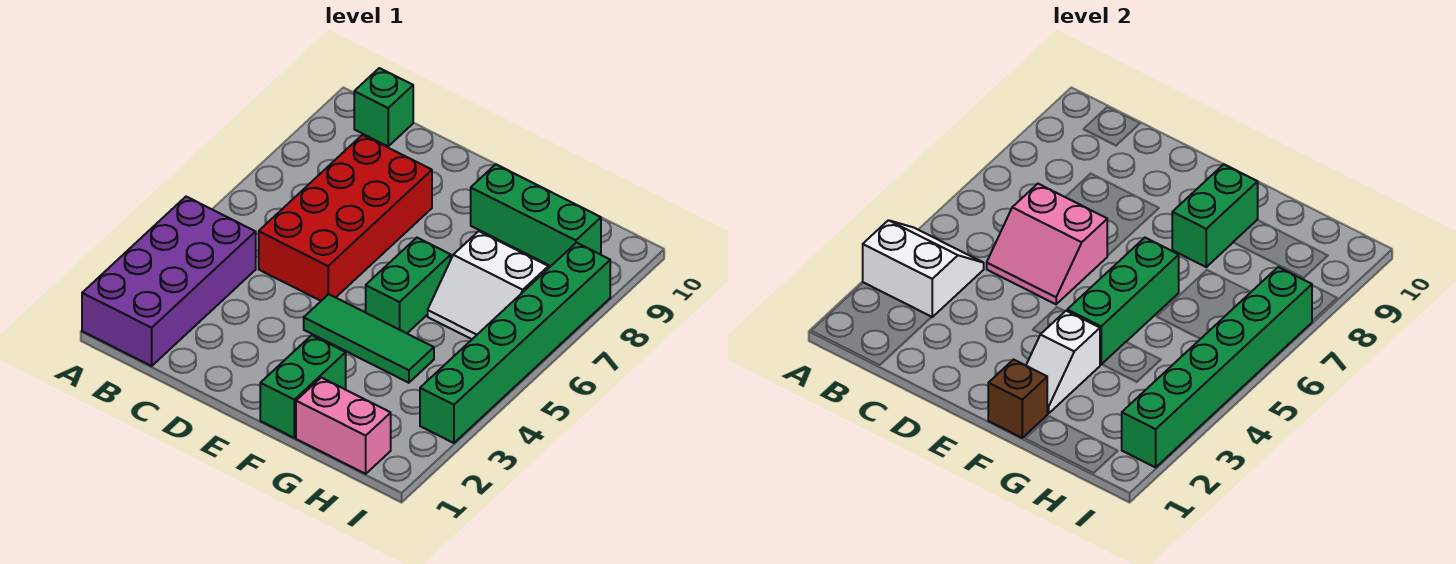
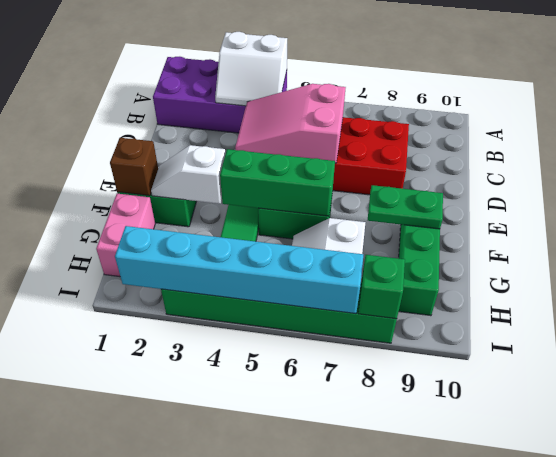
white 2x2 slope [863,220,984,317] -> white 2x2 slope turned to [215,32,287,106]
green 1x1 brick [354,68,413,146] -> green 1x1 brick moved to [358,255,405,319]
pink 2x2 slope [987,184,1107,304] -> pink 2x3 slope [235,84,346,163]
green 1x2 brick [1172,164,1258,267] -> green 1x2 plate [368,185,443,229]
green 1x6 brick [1122,267,1312,467] -> cyan 1x6 brick [115,226,363,314]

